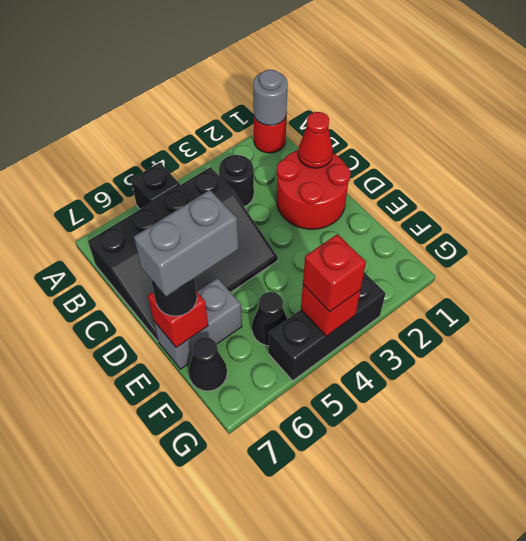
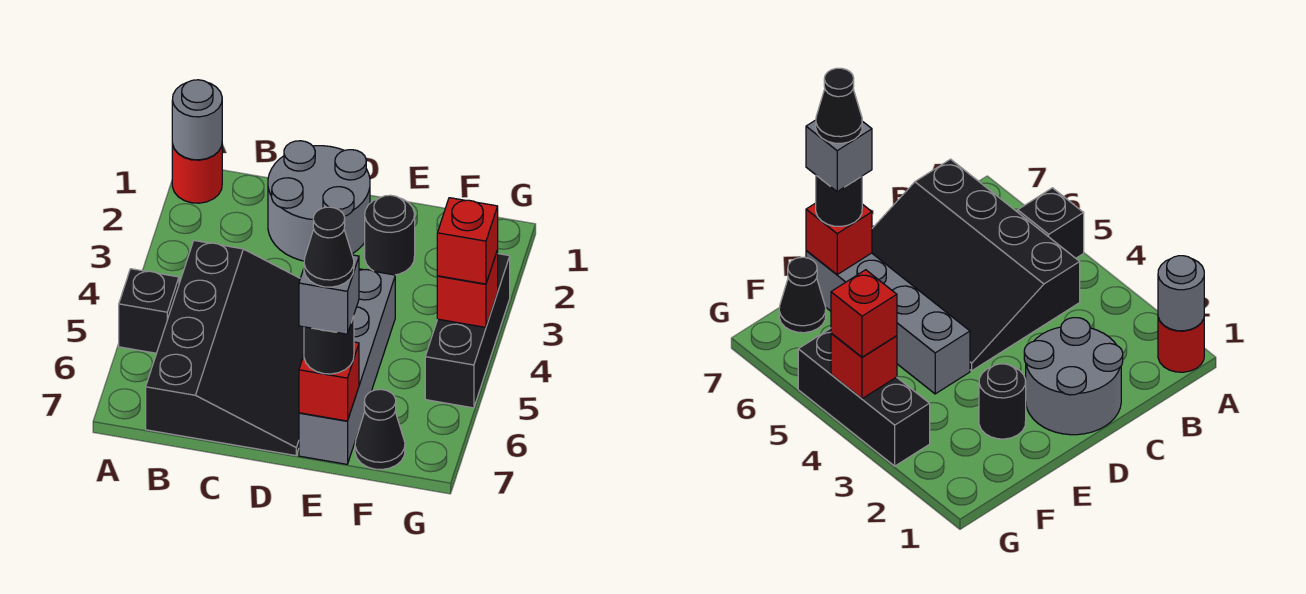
black 1x1 round brick [219,155,254,206] -> black 1x1 round brick moved to [365,195,415,275]
red 2x2 round brick [277,150,351,229] -> grey 2x2 round brick [268,141,370,261]
red 1x1 cone [298,112,333,168] -> none
grey 1x2 brick [154,278,242,369] -> grey 1x4 brick [299,269,395,464]
grey 1x2 brick [134,190,238,297] -> grey 1x1 brick [299,255,359,334]
black 1x1 cone [252,292,287,346] -> black 1x1 cone moved to [304,207,354,287]

